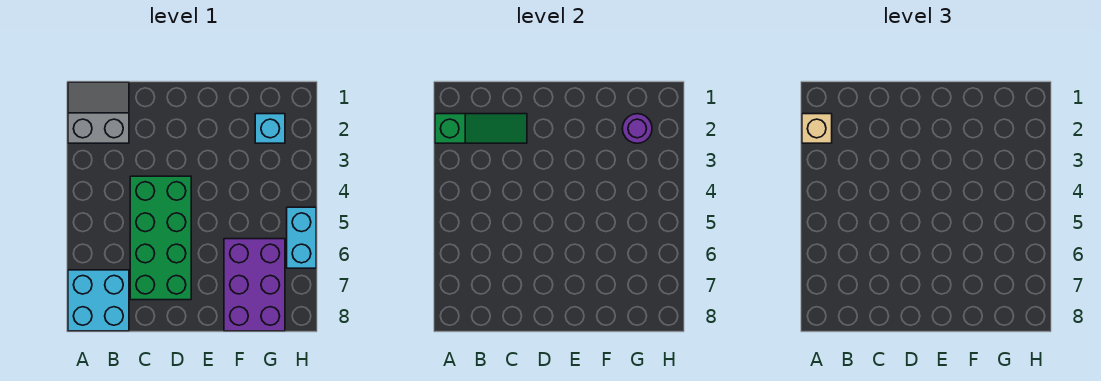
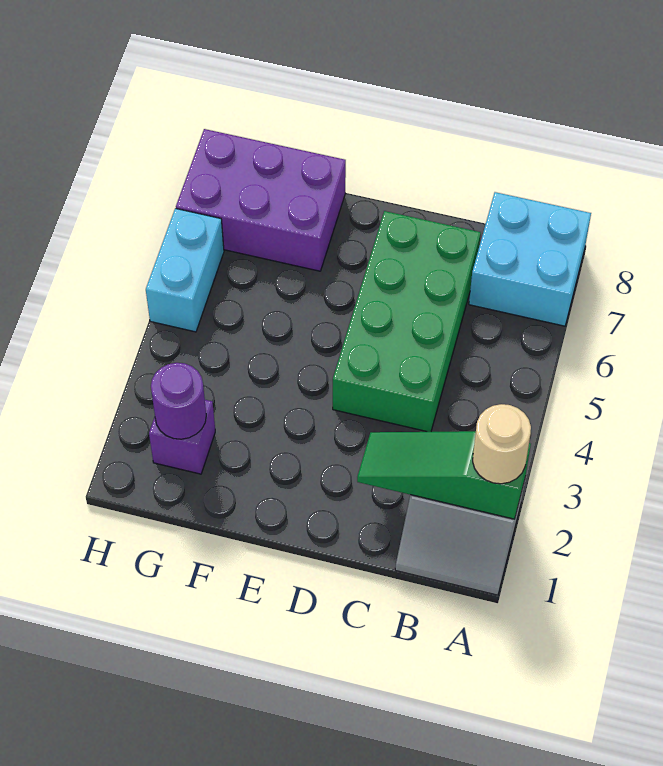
tan 1x1 brick [802,114,832,143] -> tan 1x1 round brick [473,404,531,484]
purple 2x3 brick [224,239,285,331] -> purple 2x3 brick turned to [176,129,346,271]
cyan 1x1 brick [255,114,285,143] -> purple 1x1 brick [149,400,215,474]

